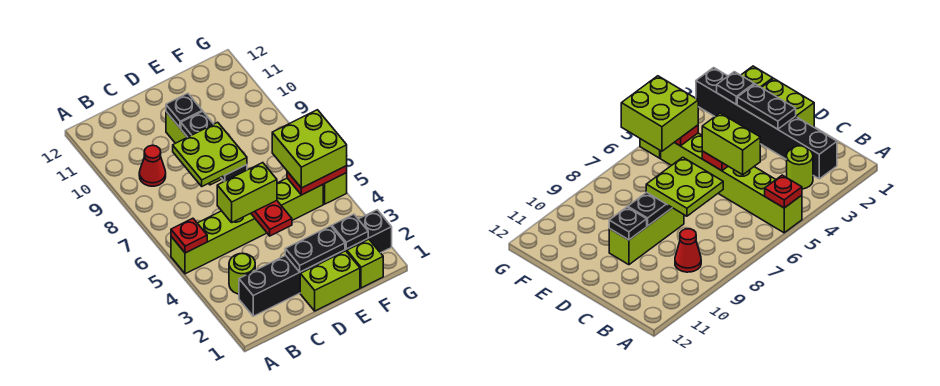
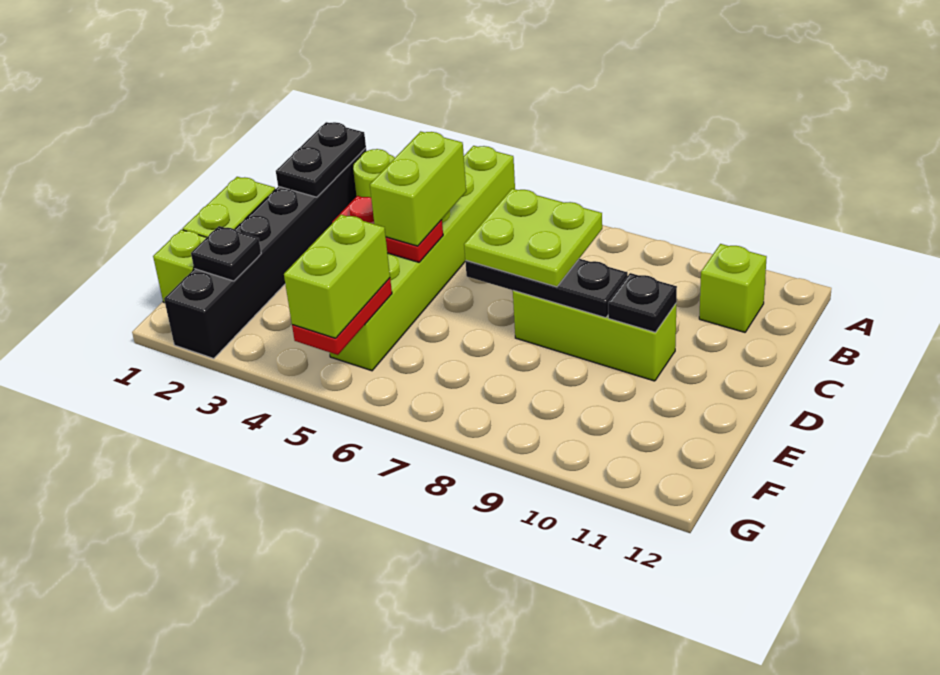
red 1x1 plate [171,218,207,253] -> none
red 1x1 cone [139,145,166,186] -> none
black 1x2 plate [285,226,345,272] -> black 1x2 plate moved to [276,122,366,197]
lime 2x2 brick [272,110,347,188] -> lime 1x2 brick [284,215,390,338]
lime 1x1 brick [323,173,347,204] -> lime 1x1 brick moved to [699,244,767,332]

